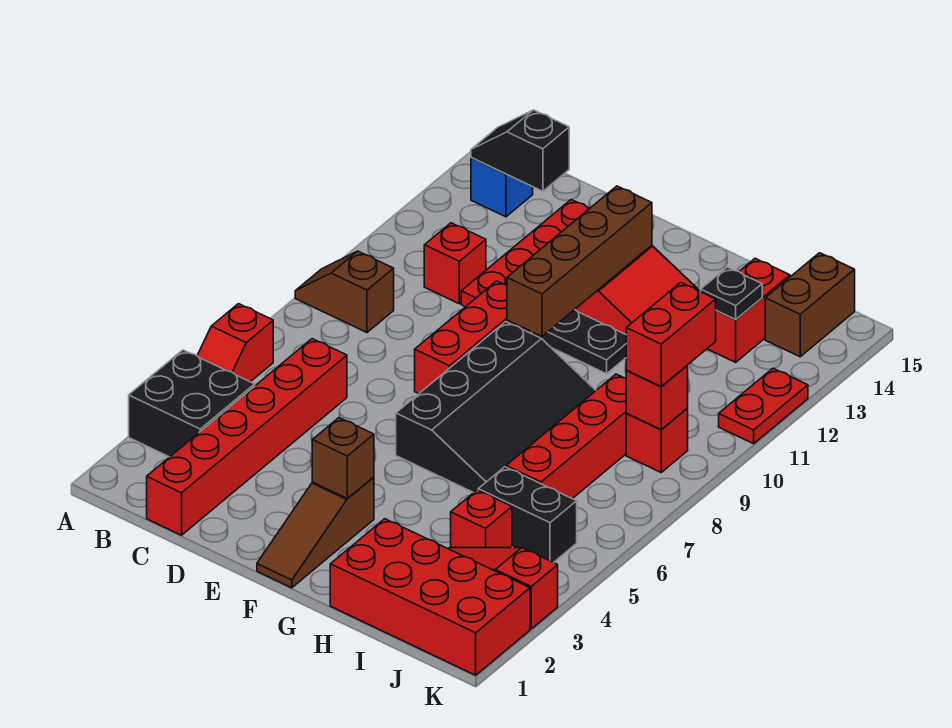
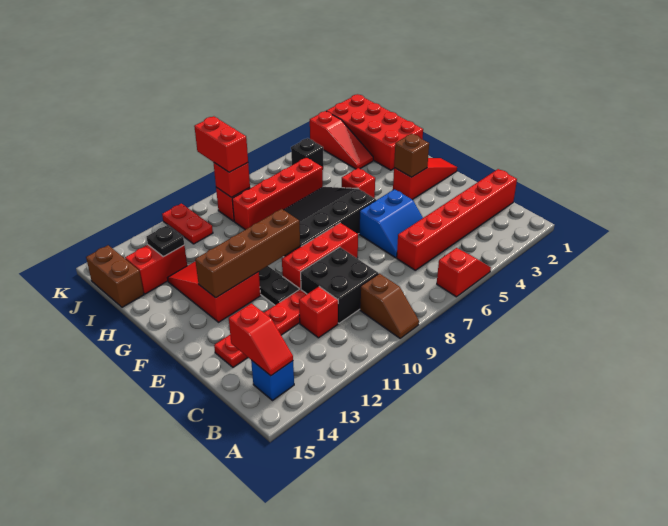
black 2x2 brick [129,350,255,457] -> black 2x2 brick moved to [301,247,378,323]
black 1x2 slope [471,110,569,191] -> red 1x2 slope [229,303,293,376]
none -> blue 2x2 slope [359,189,423,258]
brown 1x3 slope [257,477,374,588] -> red 1x3 slope [393,158,457,200]
red 1x1 brick [451,490,512,548] -> red 1x1 brick moved to [342,168,375,198]
black 1x2 brick [478,467,577,563] -> black 1x1 brick [291,138,324,170]
red 1x2 brick [626,283,716,387] -> red 1x2 brick turned to [194,116,248,172]
brown 1x2 brick [765,253,855,357] -> brown 1x2 brick turned to [86,245,144,307]
red 1x2 plate [719,368,808,444] -> red 1x2 plate turned to [162,204,213,244]

